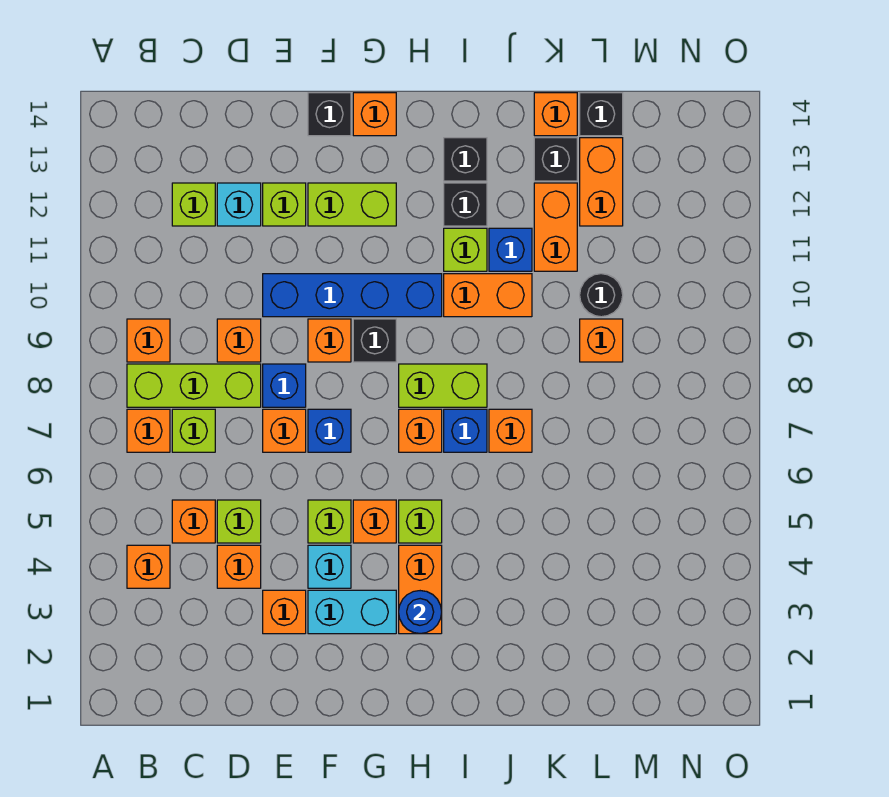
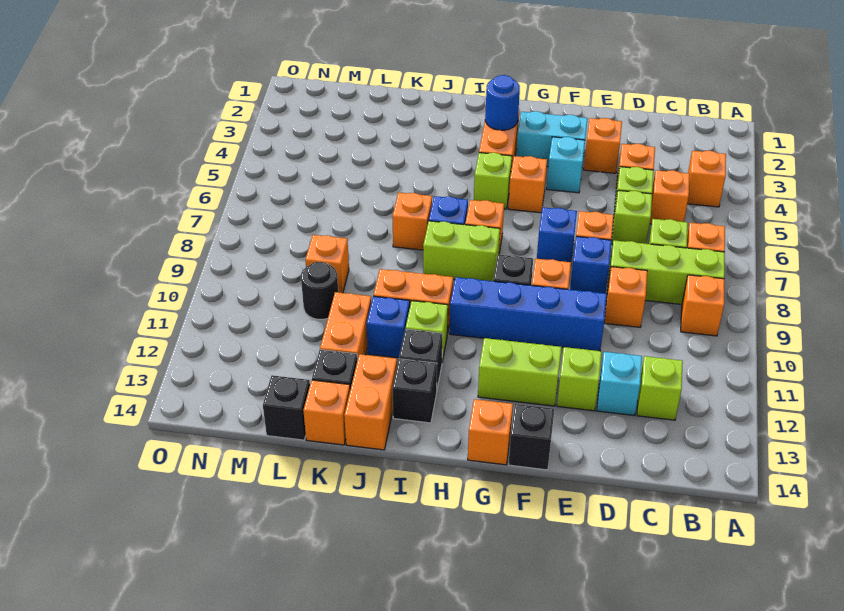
lime 1x1 brick [308,500,351,543] -> lime 1x1 brick moved to [612,190,652,245]
orange 1x2 brick [580,138,623,226] -> orange 1x2 brick moved to [344,354,397,450]

